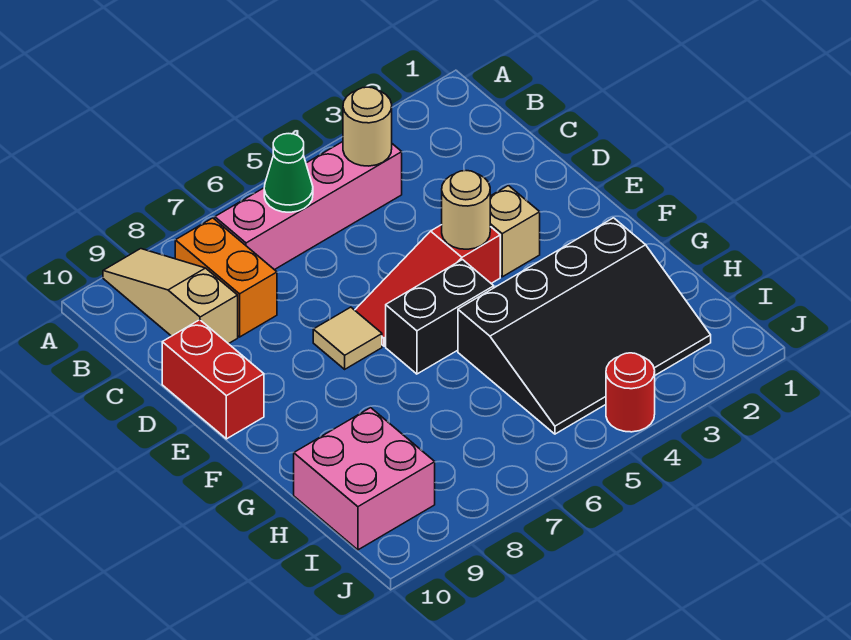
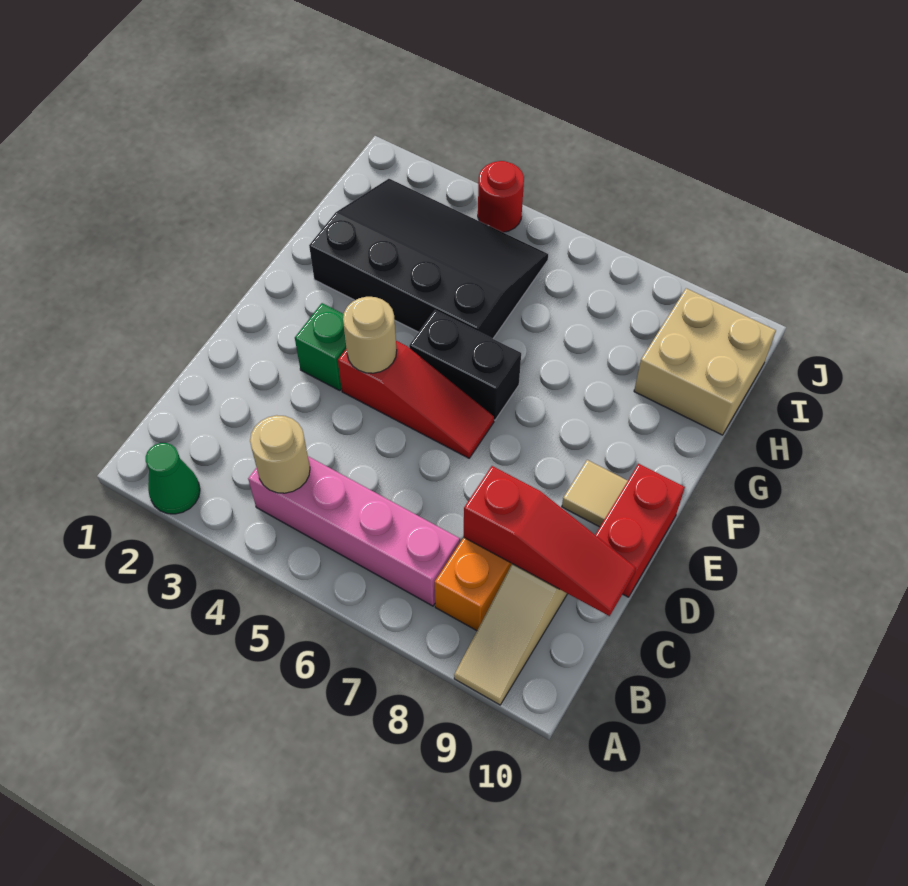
green 1x1 cone [264,134,313,212] -> green 1x1 cone moved to [146,443,200,514]
none -> red 1x3 slope [464,466,636,616]
tan 1x1 brick [490,186,540,277] -> green 1x1 brick [295,303,347,391]
tan 1x1 tile [313,307,382,369] -> tan 1x1 tile moved to [562,460,628,527]
pink 2x2 brick [294,408,435,550] -> tan 2x2 brick [634,288,776,435]

